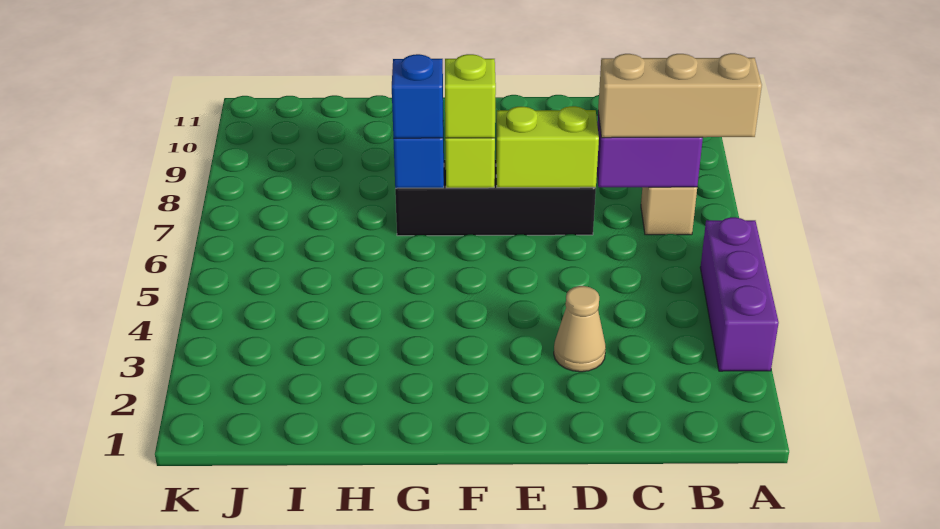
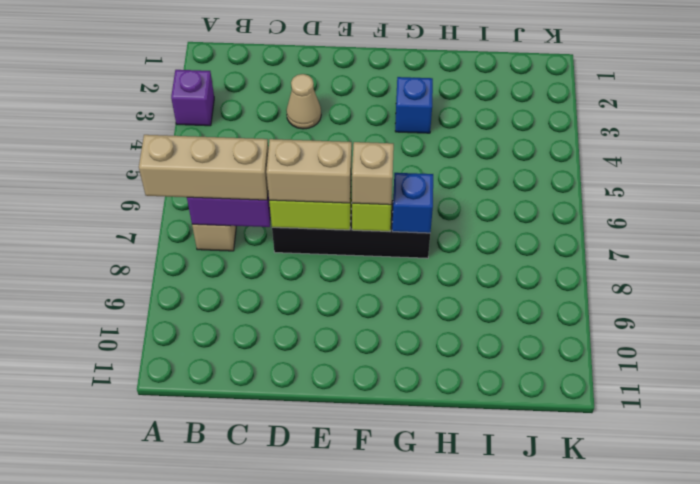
purple 1x3 brick [700,217,779,371] -> purple 1x1 brick [171,70,214,126]
none -> tan 1x2 brick [266,139,352,203]
lime 1x1 brick [445,54,496,138] -> tan 1x1 brick [352,142,394,205]
blue 1x1 brick [392,54,443,138] -> blue 1x1 brick moved to [395,77,433,133]

